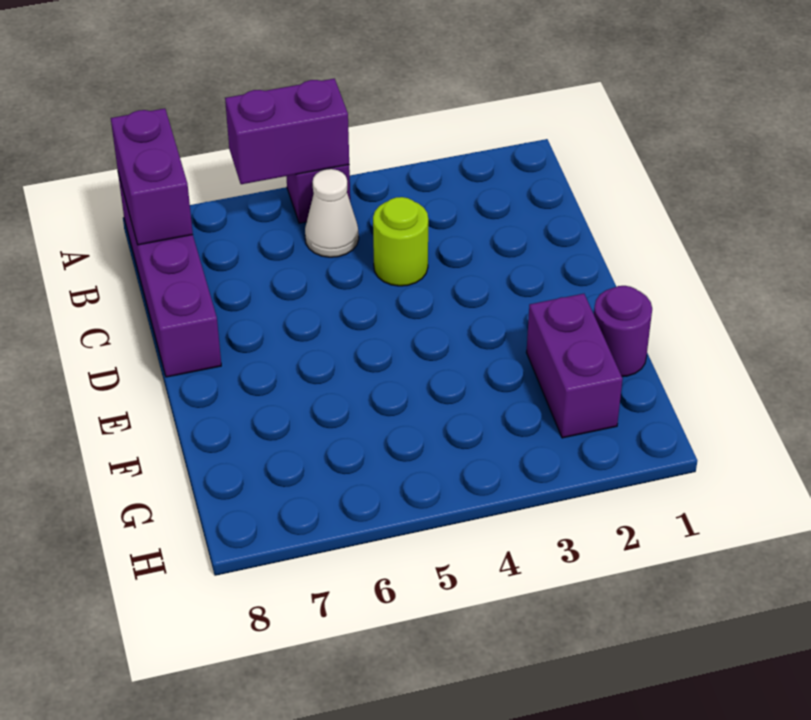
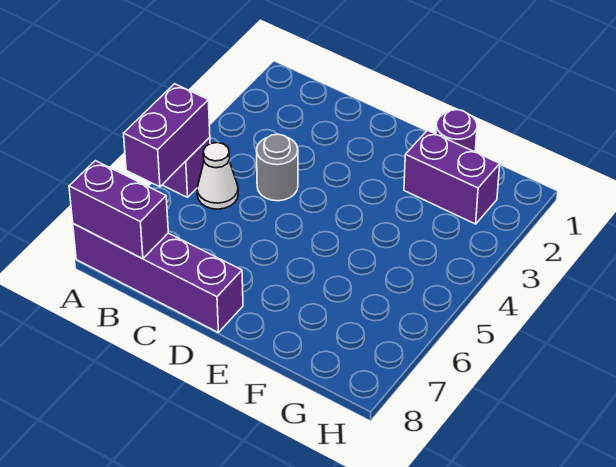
lime 1x1 round brick [373,197,428,286] -> grey 1x1 round brick [256,134,298,201]

